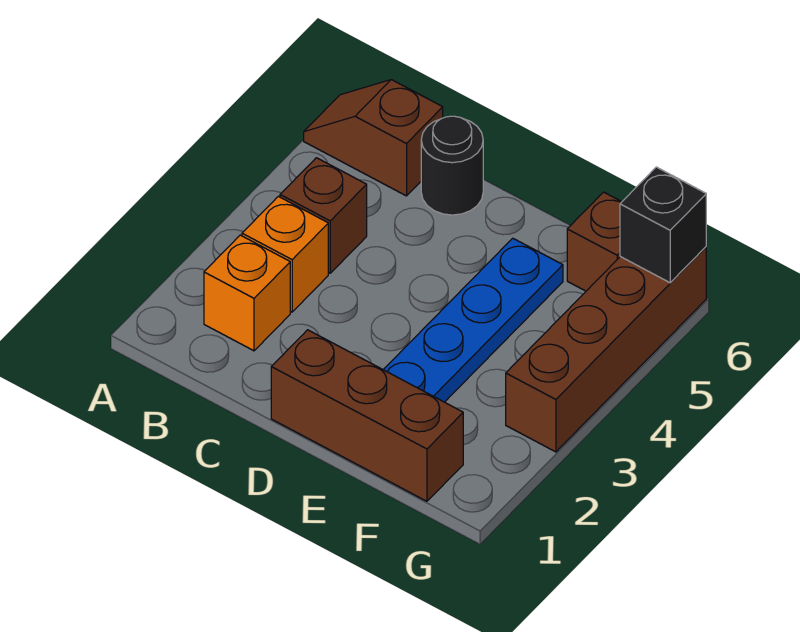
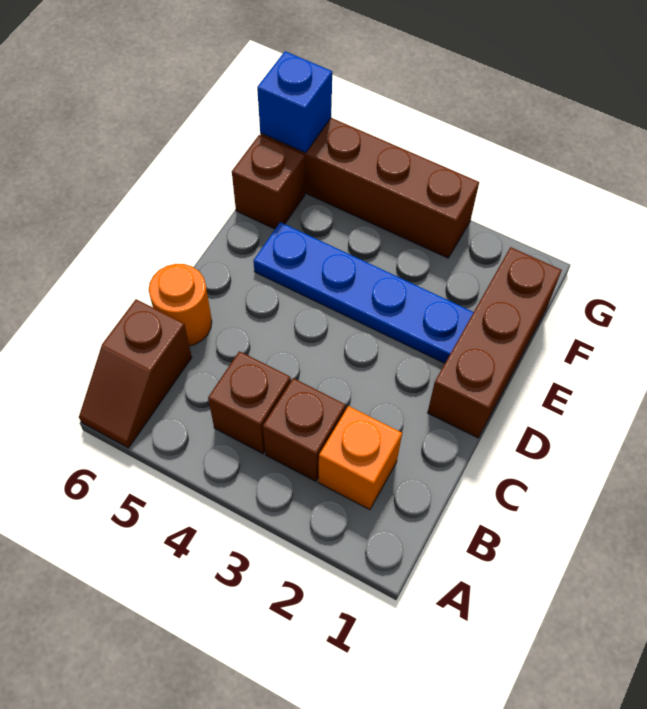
orange 1x1 brick [242,196,328,312] -> brown 1x1 brick [263,378,346,481]
black 1x1 round brick [421,116,483,215] -> orange 1x1 round brick [149,264,212,346]
black 1x1 brick [620,167,706,283] -> blue 1x1 brick [257,51,332,153]

